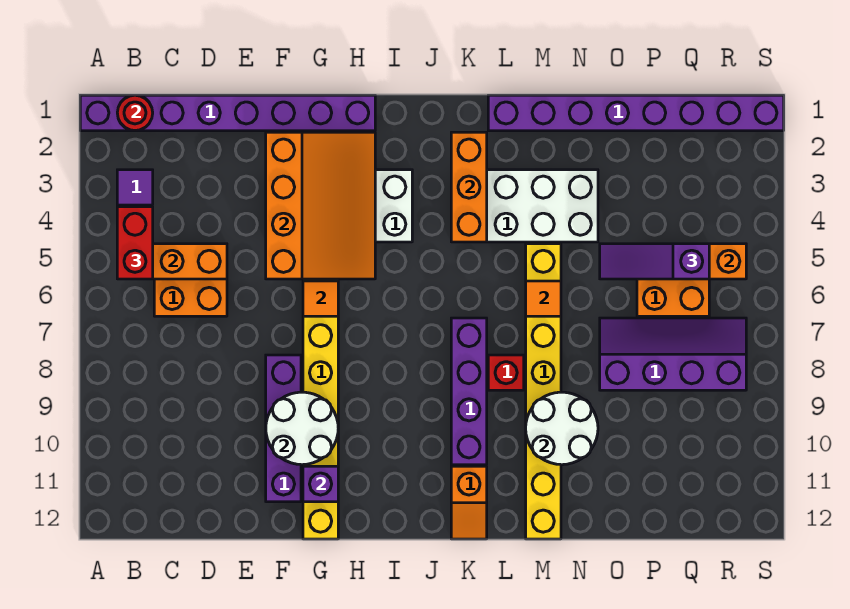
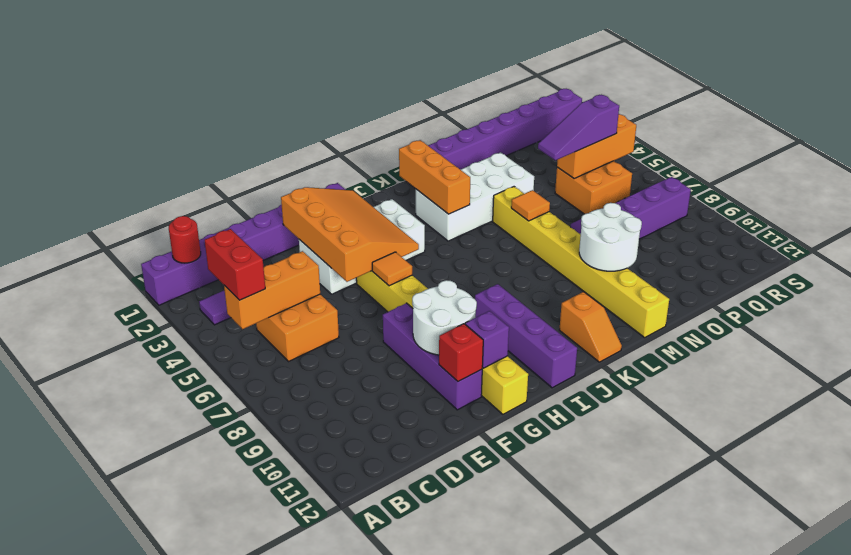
purple 1x4 brick [451,318,487,465] -> purple 1x4 brick moved to [475,284,577,388]
red 1x1 brick [488,355,524,390] -> red 1x1 brick moved to [439,324,483,381]

